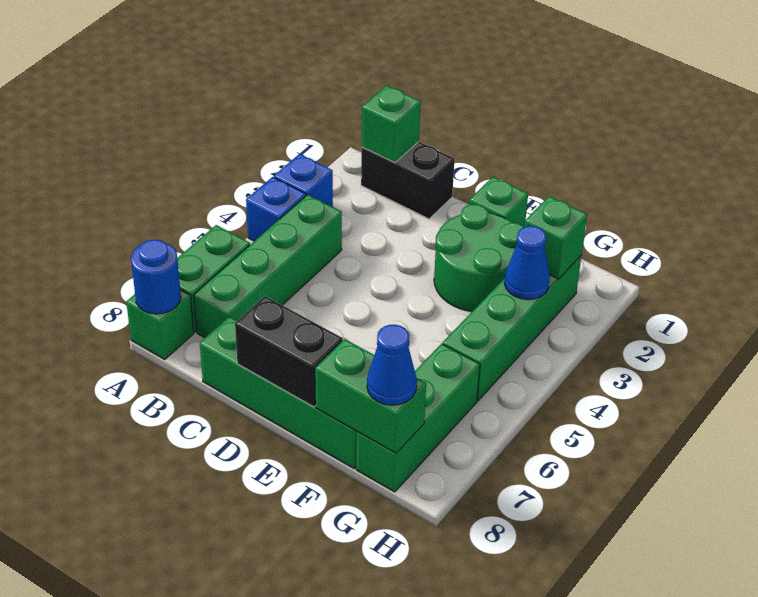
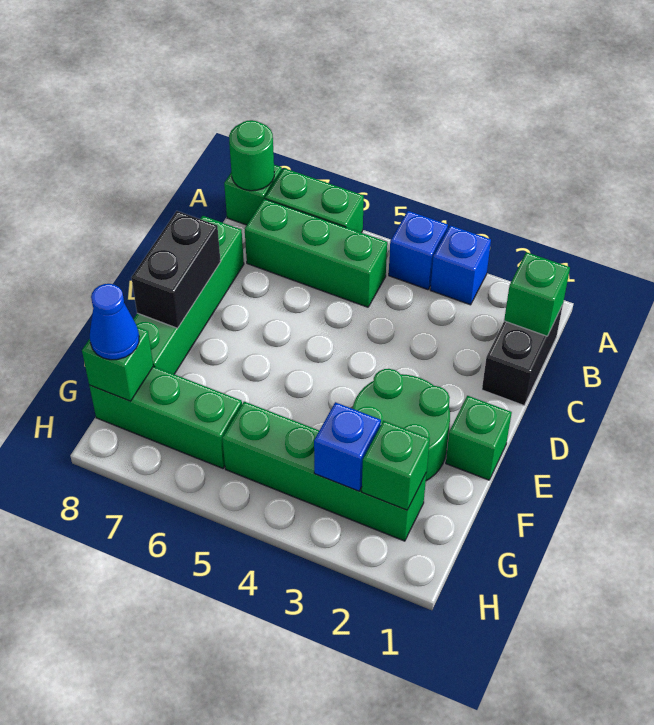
blue 1x1 round brick [131,240,181,314] -> green 1x1 round brick [229,120,274,191]
green 1x4 brick [194,195,342,338] -> green 1x3 brick [245,199,387,307]
green 1x2 brick [315,339,426,453] -> green 1x1 brick [82,327,153,401]
blue 1x1 cone [504,226,550,299] -> blue 1x1 brick [314,402,381,491]

